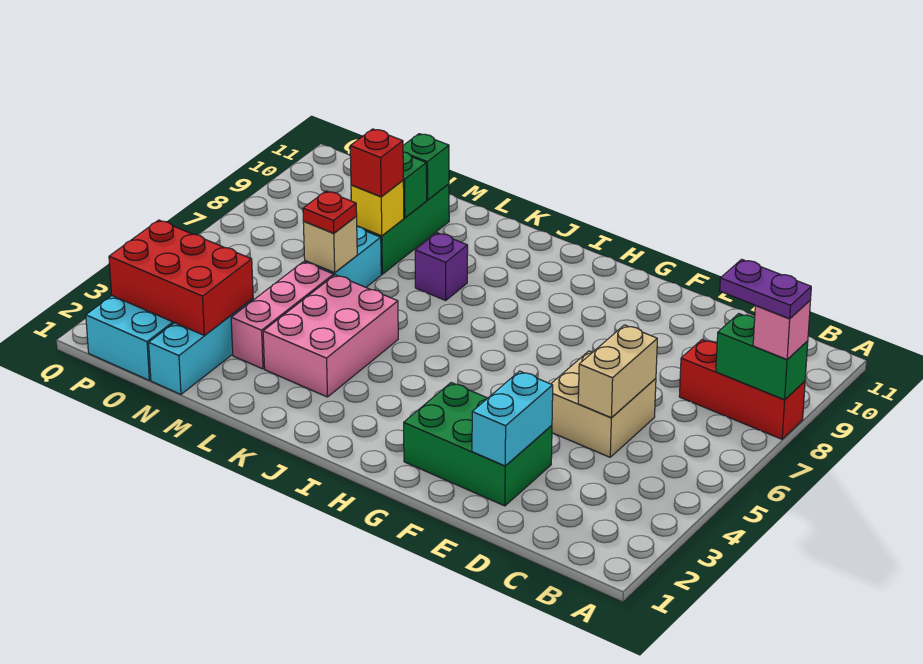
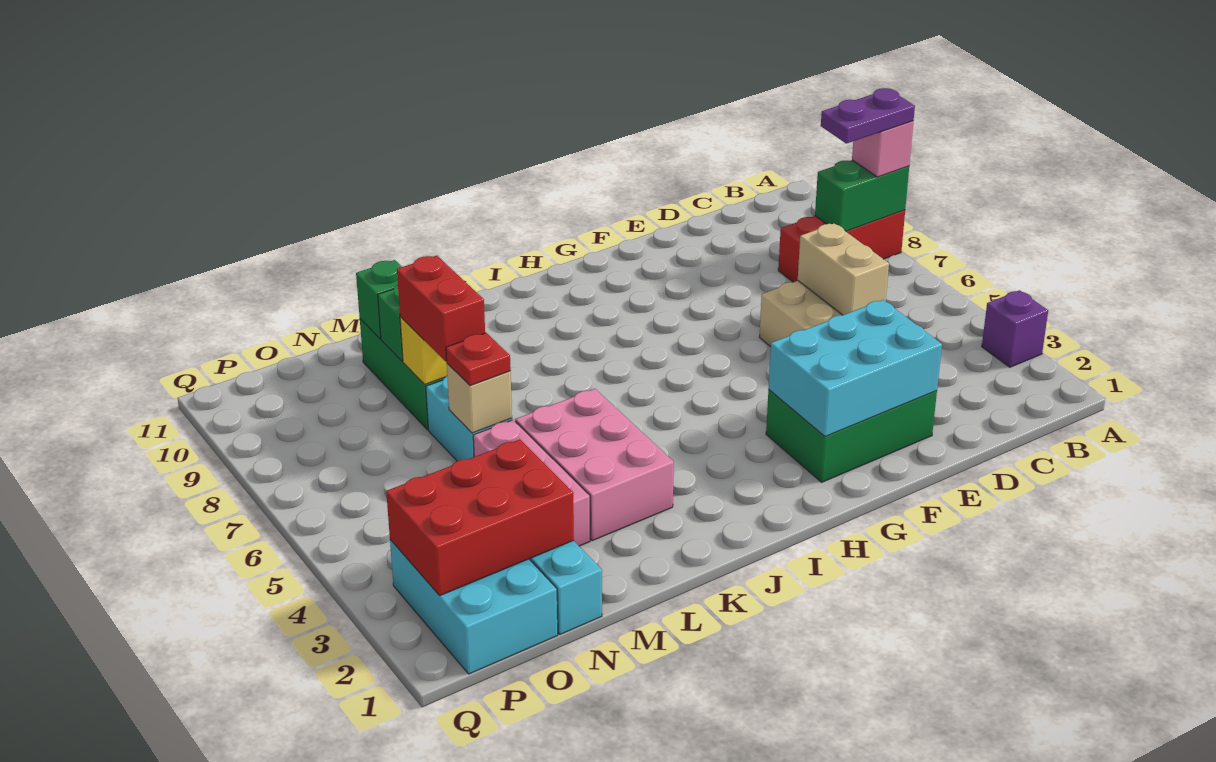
cyan 1x2 brick [472,371,553,466] -> cyan 2x3 brick [768,300,942,436]
purple 1x1 brick [415,233,468,301] -> purple 1x1 brick moved to [982,290,1048,367]
red 1x1 brick [350,129,403,197] -> red 1x2 brick [397,256,485,361]

